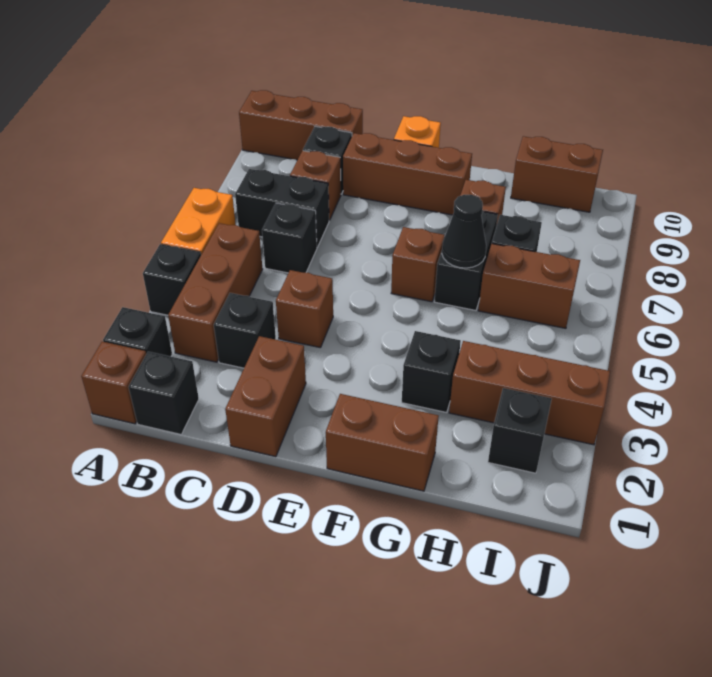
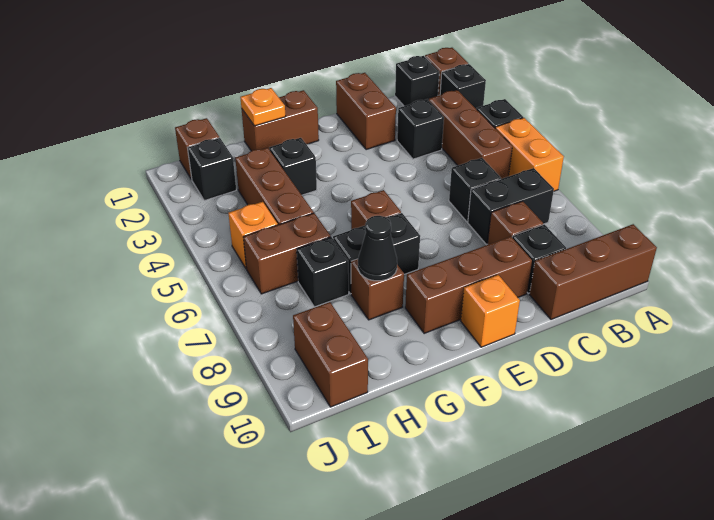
brown 1x1 brick [276,270,333,348] -> brown 1x1 brick moved to [175,118,219,180]
none -> orange 1x1 plate [240,88,286,126]
black 1x2 brick [434,210,498,310] -> black 1x2 brick turned to [333,213,420,294]
black 1x1 cone [442,195,486,268] -> black 1x1 cone moved to [358,216,397,281]
brown 1x3 brick [449,341,610,445] -> brown 1x3 brick turned to [235,148,314,225]
brown 1x2 brick [511,136,603,212] -> brown 1x2 brick turned to [293,302,368,407]
none -> orange 1x1 brick [228,202,278,269]

